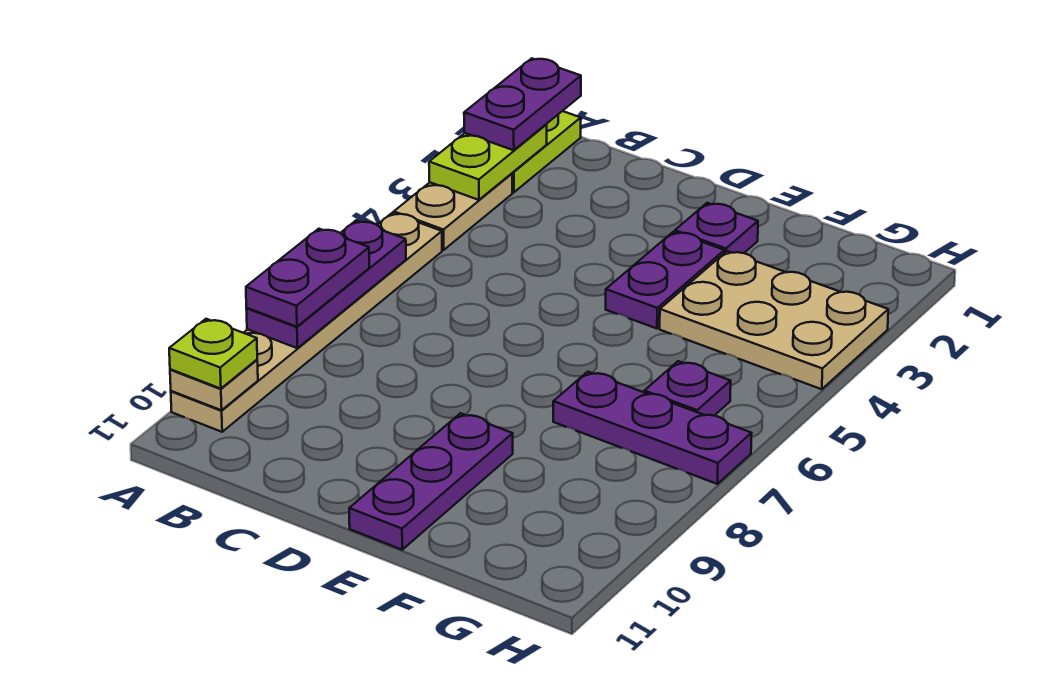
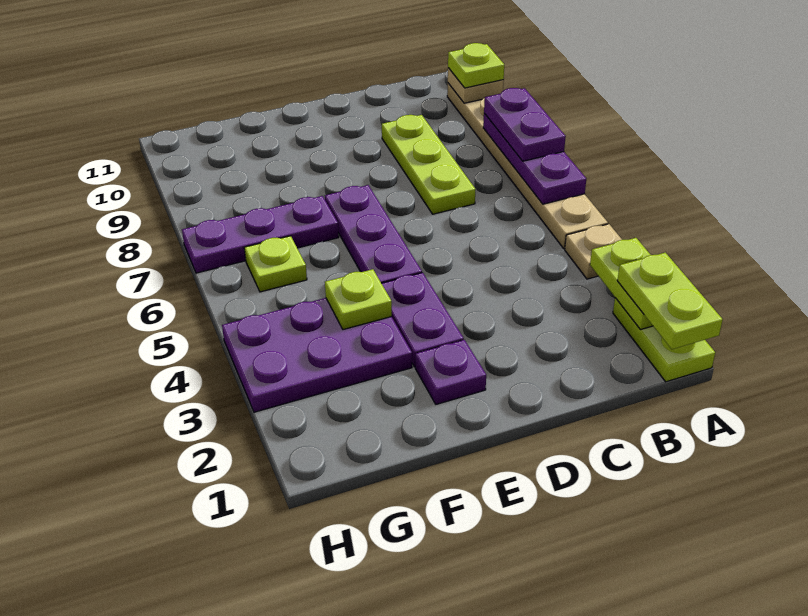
purple 1x2 plate [464,58,581,150] -> lime 1x2 plate [617,253,723,349]
tan 1x2 plate [394,174,512,250] -> tan 1x1 plate [565,224,622,279]
none -> lime 1x3 plate [382,115,475,214]
purple 1x3 plate [349,413,513,550] -> purple 1x3 plate moved to [325,185,422,283]
tan 2x3 plate [660,251,888,389] -> purple 2x3 plate [222,298,412,412]
none -> lime 1x1 plate [325,269,392,330]
purple 1x1 plate [644,361,731,416] -> lime 1x1 plate [244,236,307,292]

